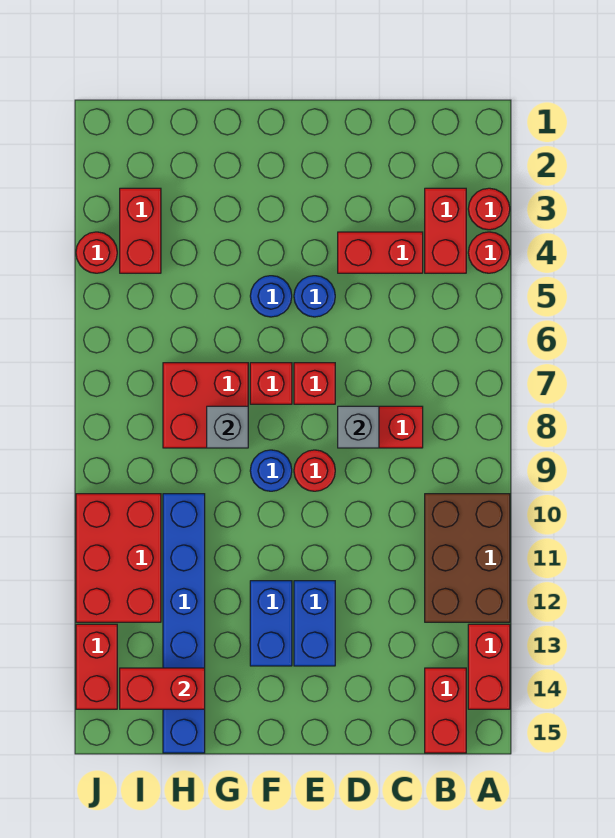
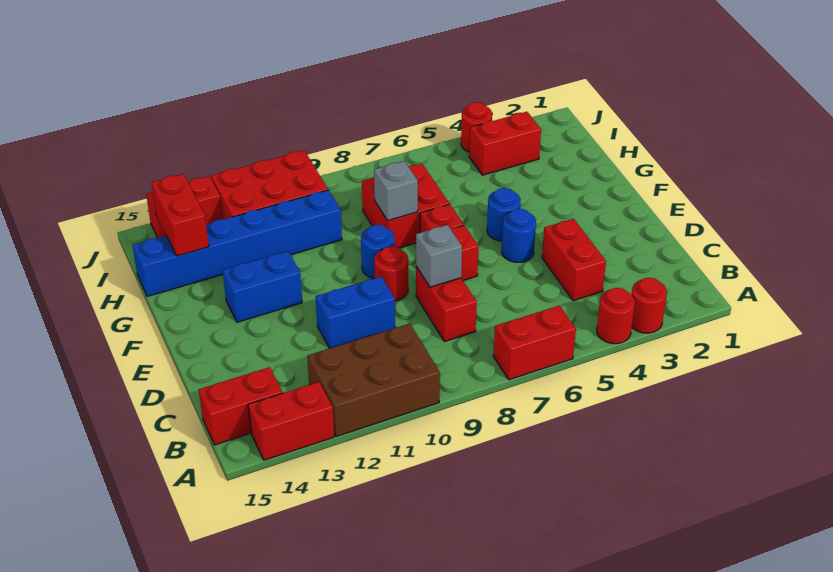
red 1x2 brick [425,188,466,273] -> red 1x2 brick moved to [493,306,576,380]
blue 1x2 brick [294,581,335,666] -> blue 1x2 brick moved to [316,277,395,348]

